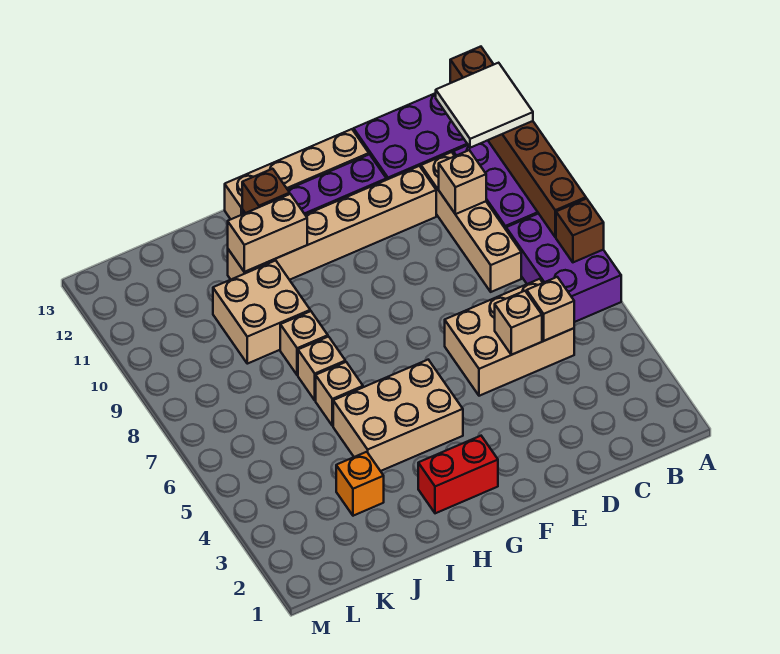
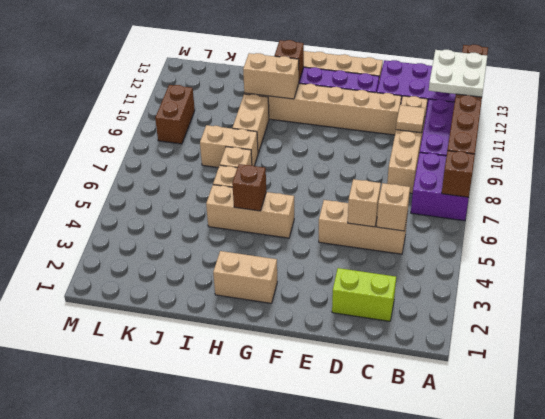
purple 2x3 brick [506,213,621,322] -> purple 2x2 brick [411,153,469,221]
white 2x2 tile [436,63,533,148] -> white 2x2 plate [429,50,487,97]
none -> lime 1x2 brick [332,268,396,321]
tan 2x3 brick [445,279,574,396] -> tan 1x3 brick [319,200,408,254]
tan 1x1 brick [439,150,486,214] -> tan 1x1 tile [396,105,425,133]
red 1x2 brick [418,436,498,513] -> tan 1x2 brick [213,251,277,303]
tan 2x3 brick [333,360,463,471] -> tan 1x3 brick [206,185,294,238]
none -> brown 1x1 brick [232,164,266,211]
tan 1x1 brick [280,311,328,375] -> tan 1x2 brick [200,125,258,168]
tan 2x2 brick [213,260,310,364] -> tan 1x2 brick [232,94,269,153]
orange 1x1 brick [336,452,384,516] -> none
none -> brown 1x2 brick [155,85,195,144]

